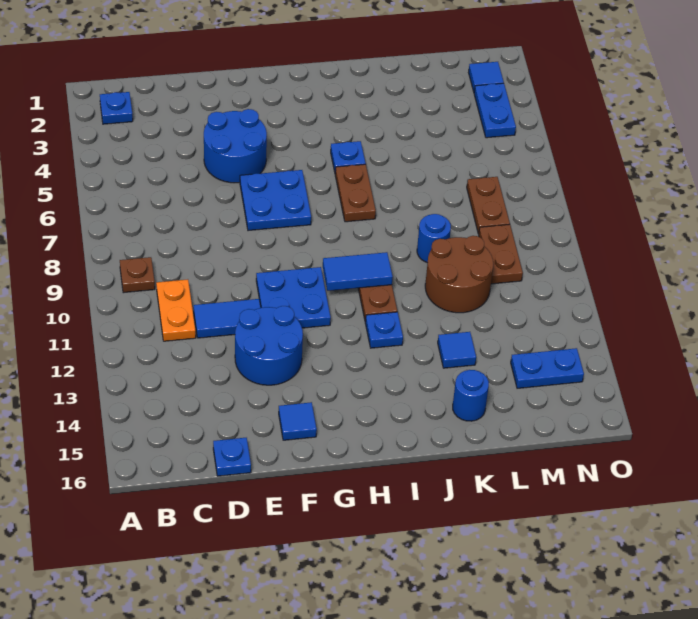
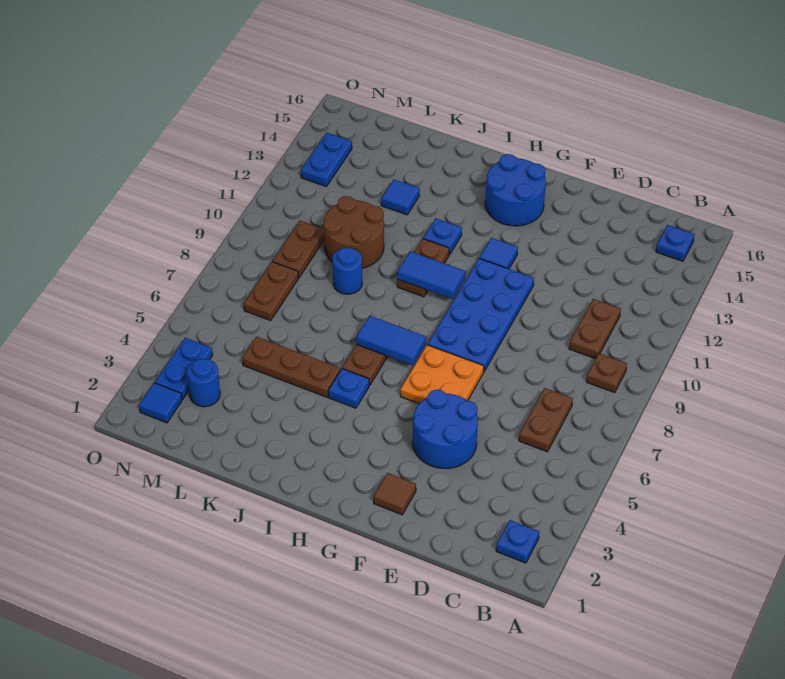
none -> brown 1x2 plate [519,388,573,452]
orange 1x2 plate [156,279,196,341] -> brown 1x2 plate [569,299,621,359]
blue 1x2 tile [194,299,261,338] -> blue 1x2 tile moved to [356,316,426,365]
blue 1x1 plate [213,438,251,476] -> blue 1x1 plate moved to [656,225,694,261]
blue 2x2 round brick [235,306,303,385] -> blue 2x2 round brick moved to [485,154,546,226]
none -> brown 1x1 tile [374,473,416,515]
blue 2x2 plate [240,170,311,231] -> orange 2x2 plate [400,345,484,404]
blue 2x2 plate [256,267,331,328] -> blue 2x4 plate [428,259,534,371]
blue 1x1 tile [279,402,317,440] -> blue 1x1 tile moved to [479,238,518,269]
none -> brown 1x3 plate [242,337,340,397]
blue 1x1 round brick [453,370,489,421] -> blue 1x1 round brick moved to [187,359,220,407]
blue 1x2 plate [511,348,584,388] -> blue 1x2 plate turned to [301,133,352,186]

